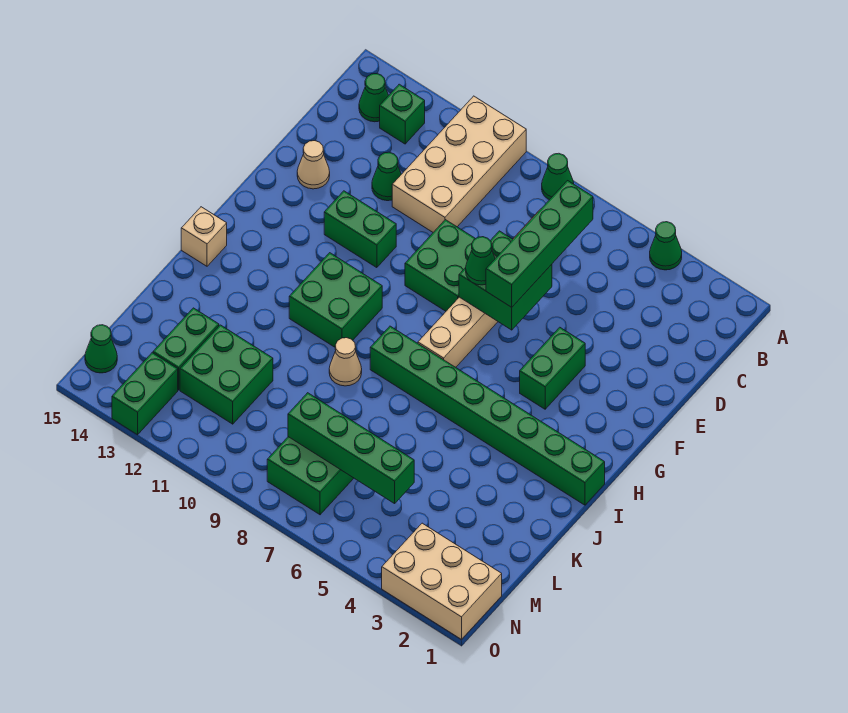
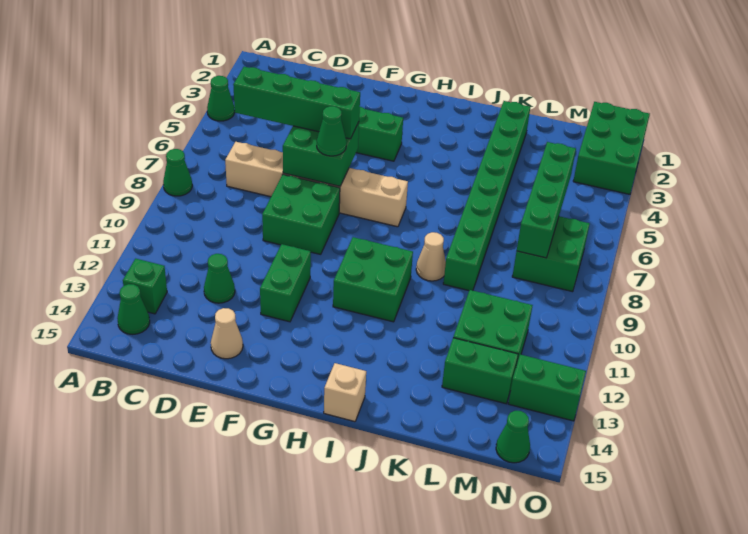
tan 2x4 brick [392,96,526,232] -> none
green 1x8 brick [370,326,605,505] -> green 1x8 brick moved to [443,101,530,290]
tan 2x3 brick [382,523,502,639] -> green 2x3 brick [573,102,650,194]

